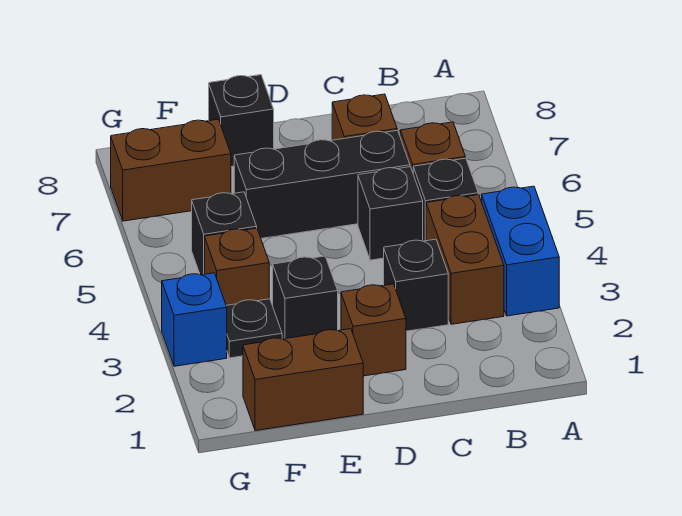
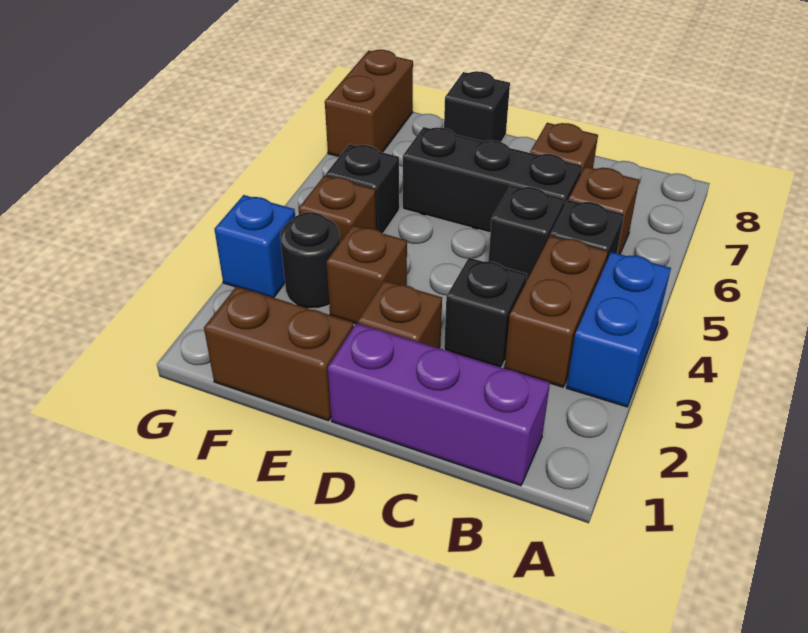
none -> purple 1x3 brick [328,323,550,486]
black 1x1 brick [273,256,338,339] -> brown 1x1 brick [326,225,407,324]
black 1x1 plate [226,299,282,358] -> black 1x1 round brick [280,212,340,309]
brown 1x2 brick [111,119,231,221] -> brown 1x2 brick turned to [325,50,413,157]

